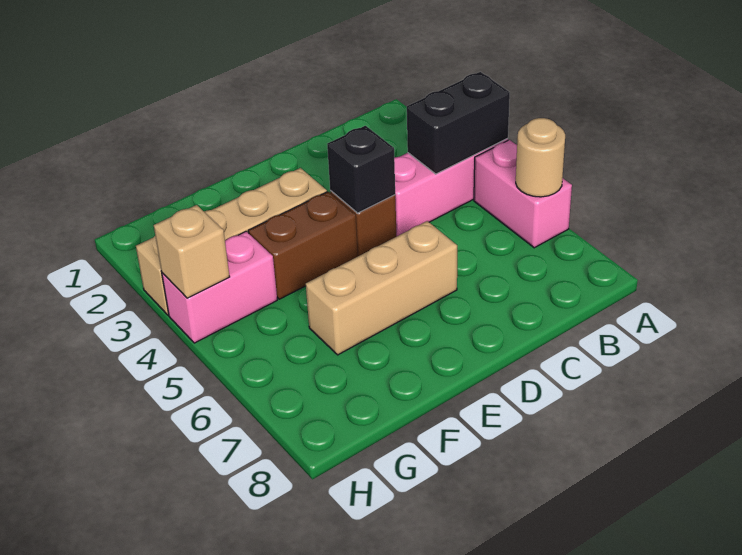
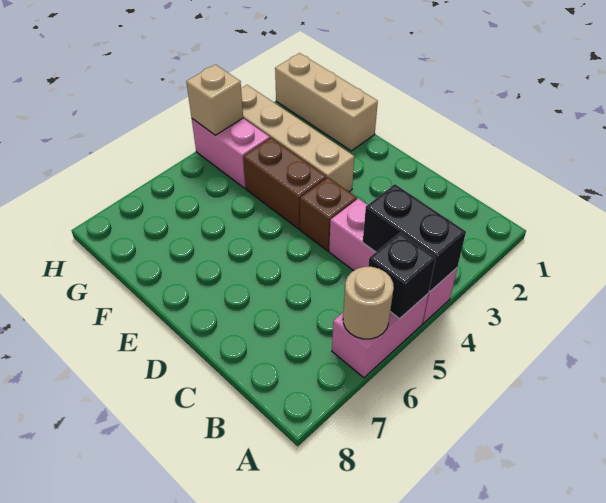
black 1x1 brick [327,126,395,213] -> black 1x1 brick moved to [368,233,436,318]
tan 1x3 brick [306,221,457,355] -> tan 1x3 brick moved to [275,53,378,151]

